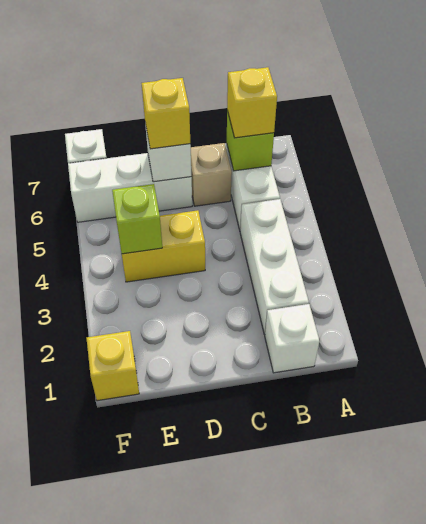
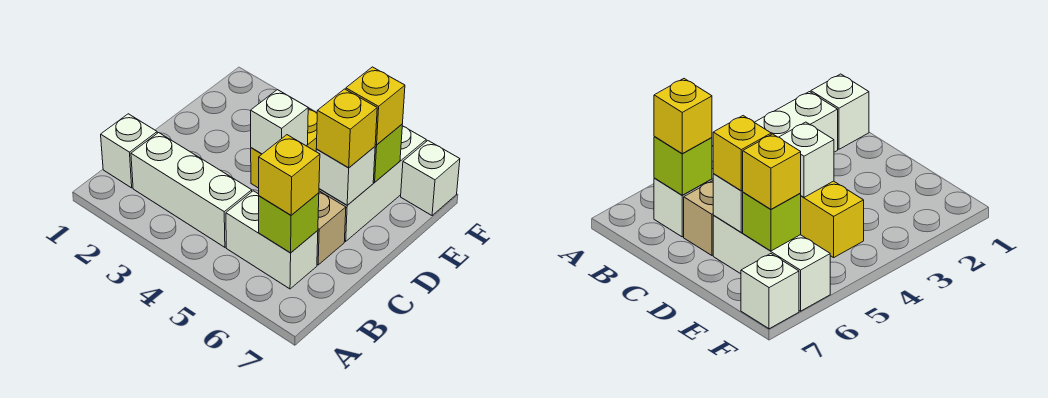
none -> white 1x1 brick [251,90,308,154]
lime 1x1 brick [112,184,162,254] -> lime 1x1 brick moved to [373,125,402,182]
yellow 1x1 brick [87,331,139,401] -> yellow 1x1 brick moved to [346,67,405,145]

